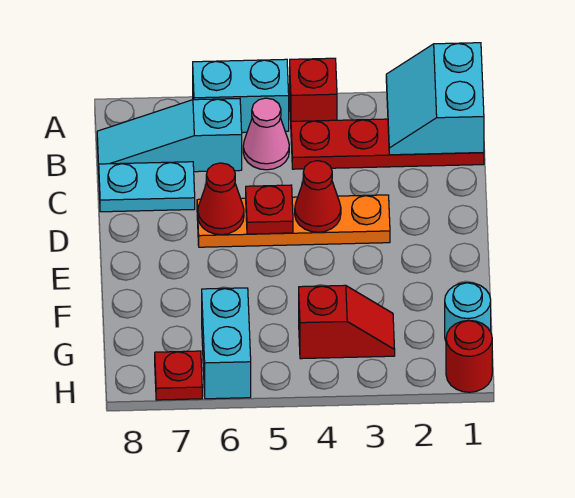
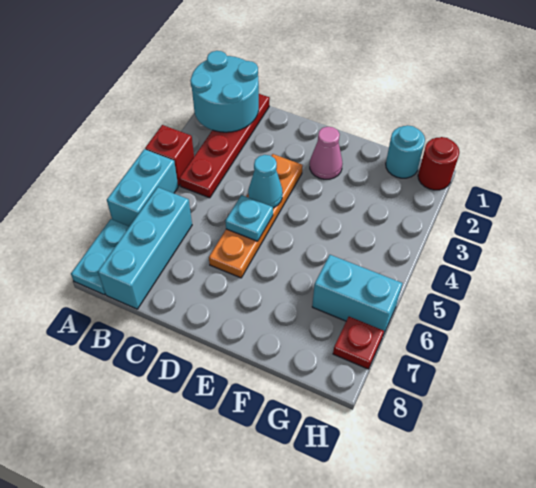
cyan 2x2 slope [386,43,484,155] -> cyan 2x2 round brick [190,51,259,132]
pink 1x1 cone [243,98,289,170] -> pink 1x1 cone moved to [310,127,342,179]
cyan 1x3 slope [97,99,242,172] -> cyan 1x3 brick [98,187,192,309]
cyan 1x2 plate [99,162,195,212] -> cyan 1x2 plate moved to [71,219,130,295]
red 1x1 cone [295,161,341,232] -> cyan 1x1 cone [248,155,283,208]
red 1x1 plate [246,185,293,234] -> cyan 1x1 plate [225,195,273,241]
red 1x1 cone [198,163,244,235] -> none
red 1x2 slope [299,285,395,359] -> none

